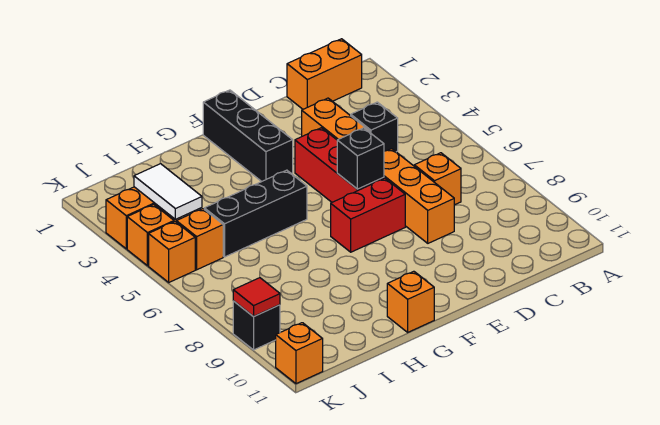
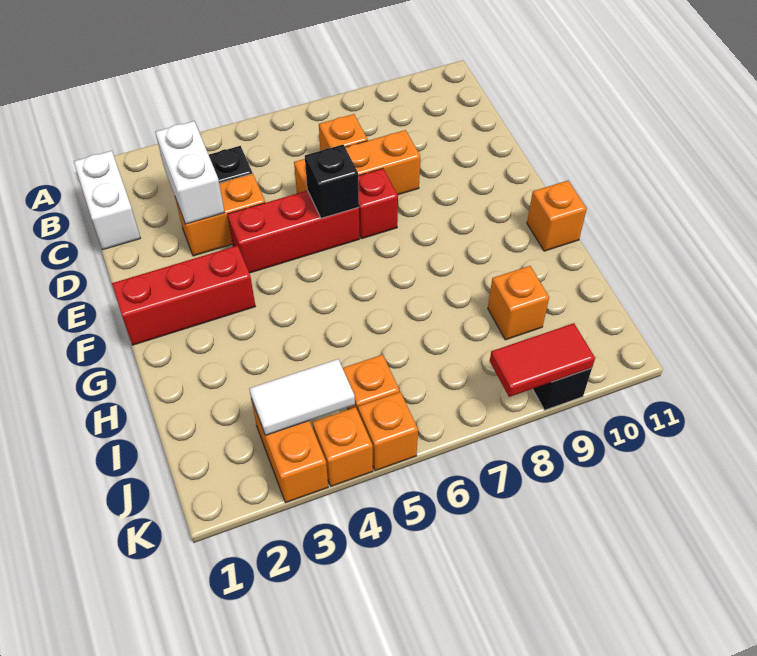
orange 1x2 brick [287,39,362,109] -> white 1x2 brick [74,151,140,249]
none -> white 1x2 brick [155,121,225,224]
red 1x2 brick [331,178,405,252] -> red 1x1 brick [358,169,398,239]
black 1x3 brick [203,90,293,182] -> red 1x3 brick [112,246,255,345]
black 1x3 brick [204,170,307,257] -> none
red 1x1 tile [233,278,280,317] -> red 1x2 tile [490,323,595,397]
orange 1x1 brick [276,323,323,384] -> orange 1x1 brick moved to [488,266,549,340]

